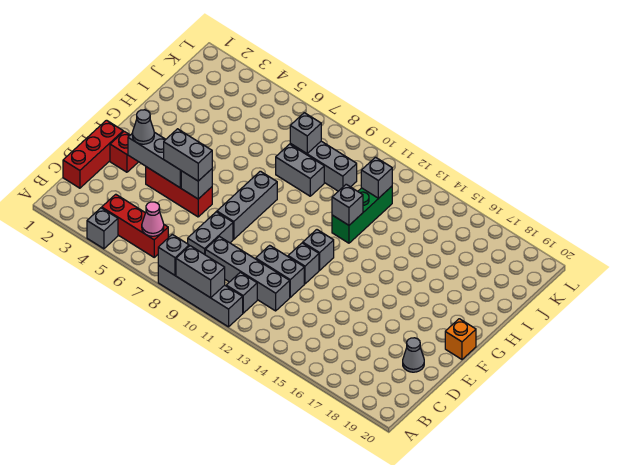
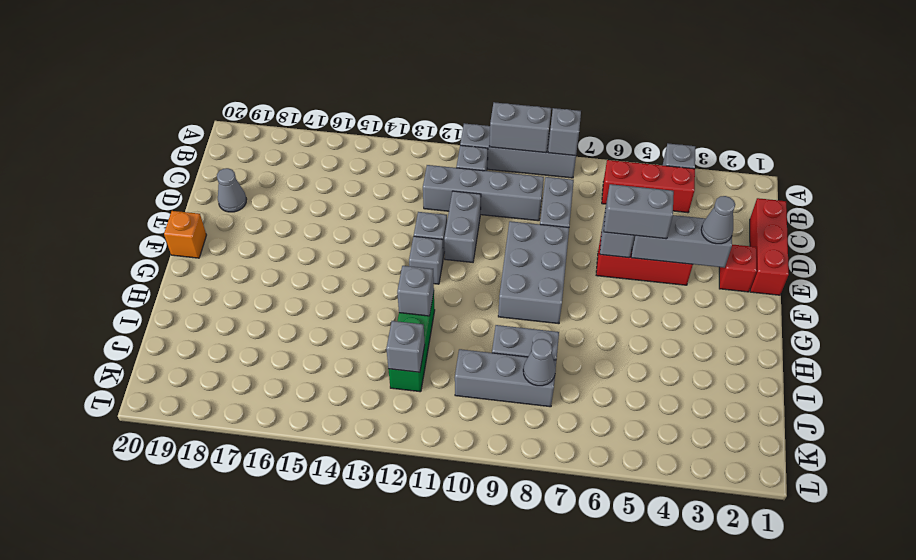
pink 1x1 cone [142,202,164,236] -> none
grey 1x2 brick [256,245,304,297] -> grey 1x2 brick turned to [444,191,481,262]
grey 1x3 brick [217,171,277,239] -> grey 2x3 brick [498,221,569,324]
grey 1x1 brick [290,113,321,154] -> grey 1x1 cone [523,339,556,386]

